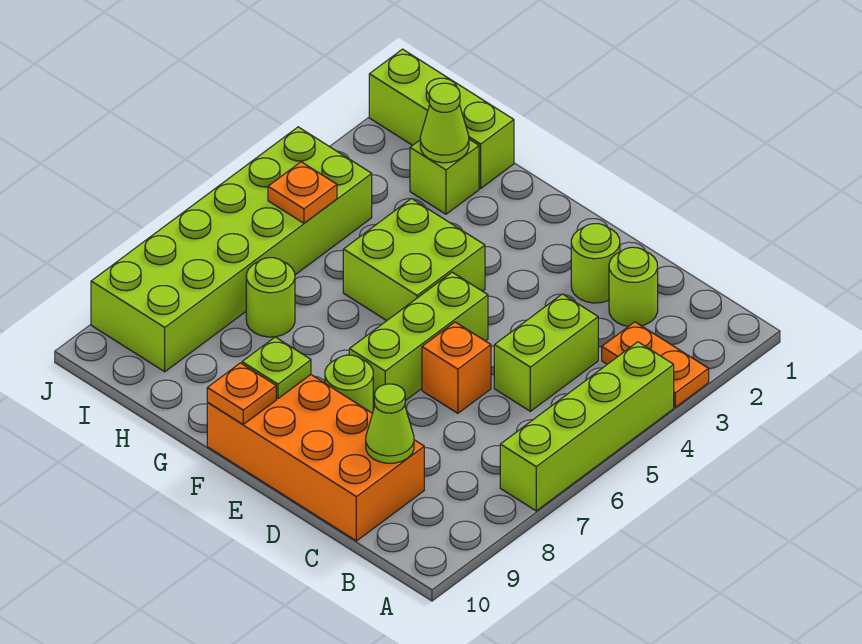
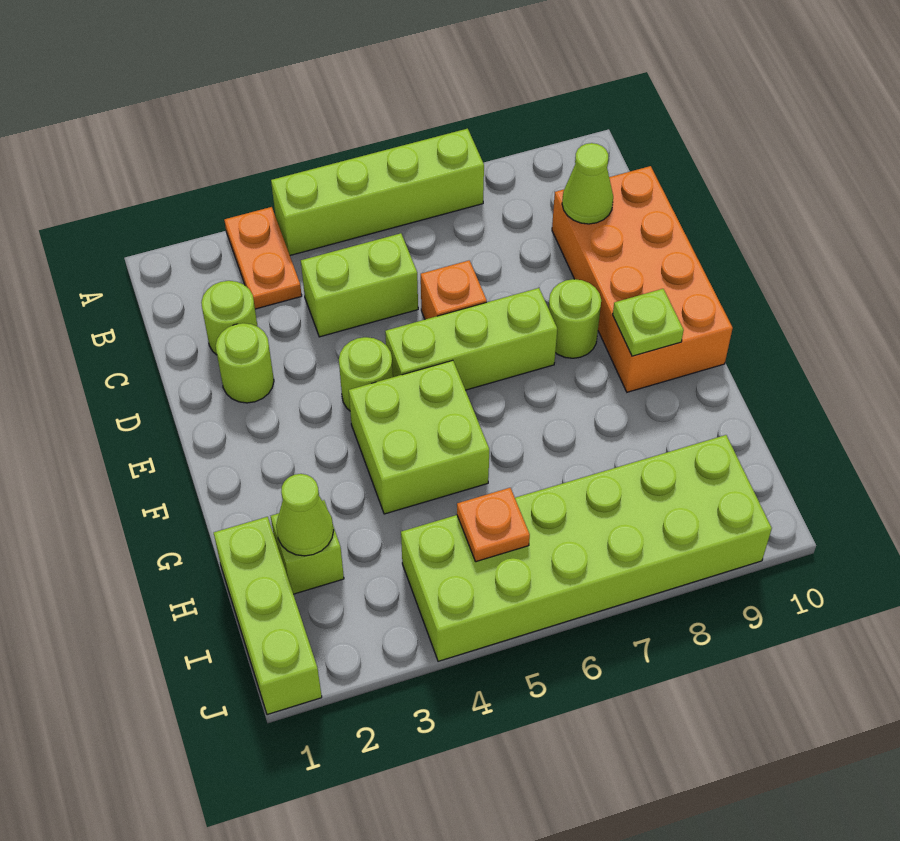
orange 1x1 plate [207,363,276,424] -> none
lime 1x1 round brick [246,258,295,337] -> lime 1x1 round brick moved to [339,337,393,411]

